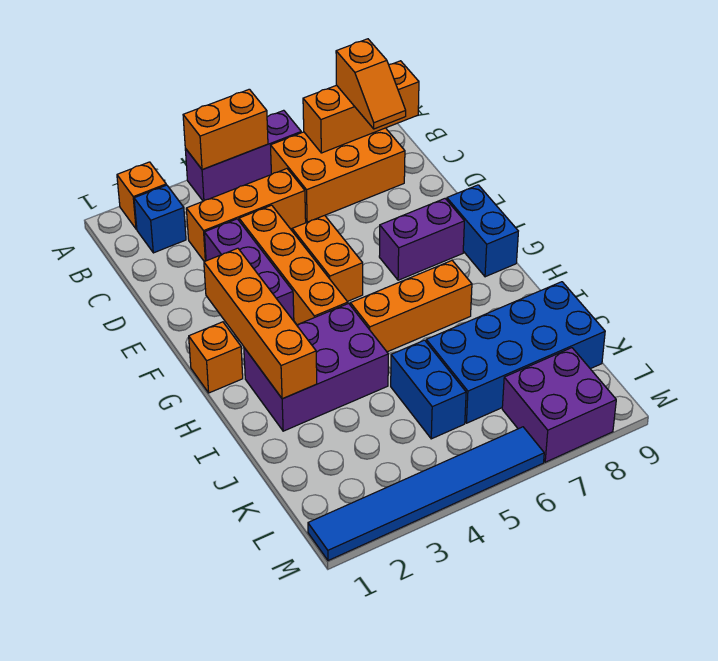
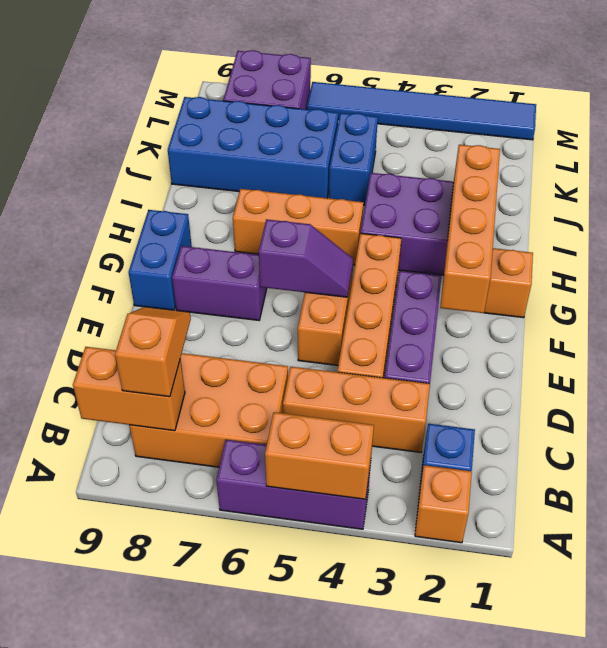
orange 1x3 brick [303,61,419,153] -> orange 1x2 brick [73,347,185,431]
none -> purple 1x2 slope [258,219,353,297]

